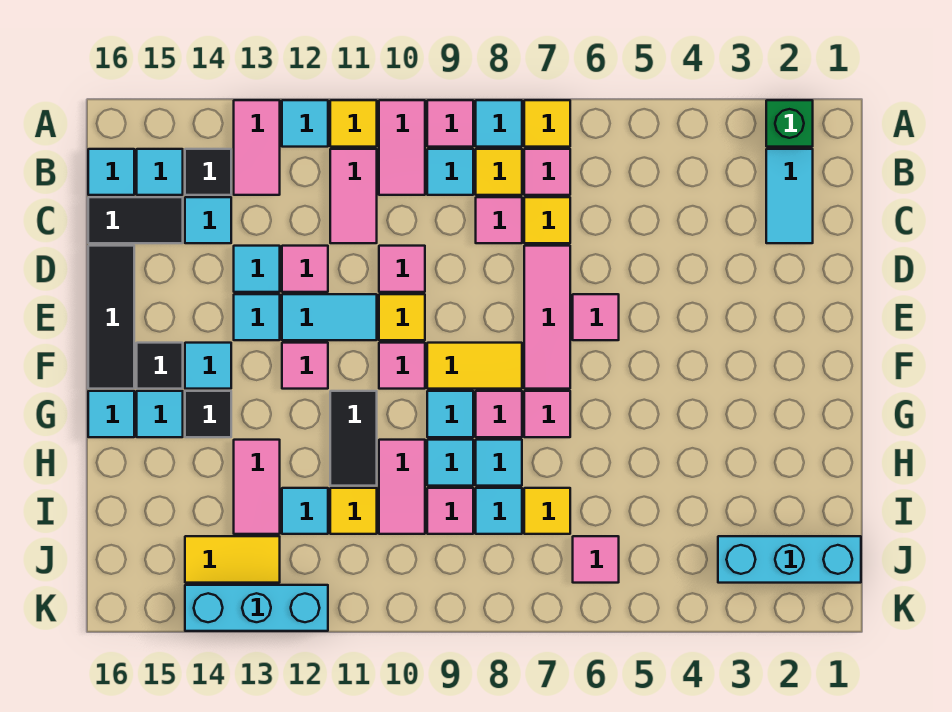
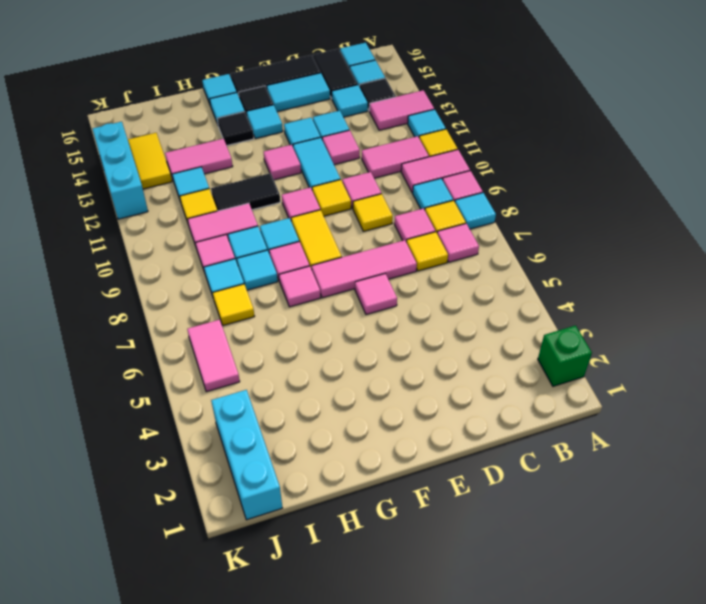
yellow 1x1 tile [524,100,570,147] -> yellow 1x1 tile moved to [353,194,393,231]
cyan 1x2 tile [766,149,813,243] -> cyan 1x2 tile moved to [267,73,330,112]
pink 1x1 tile [573,536,619,583] -> pink 1x2 tile [187,320,240,392]

